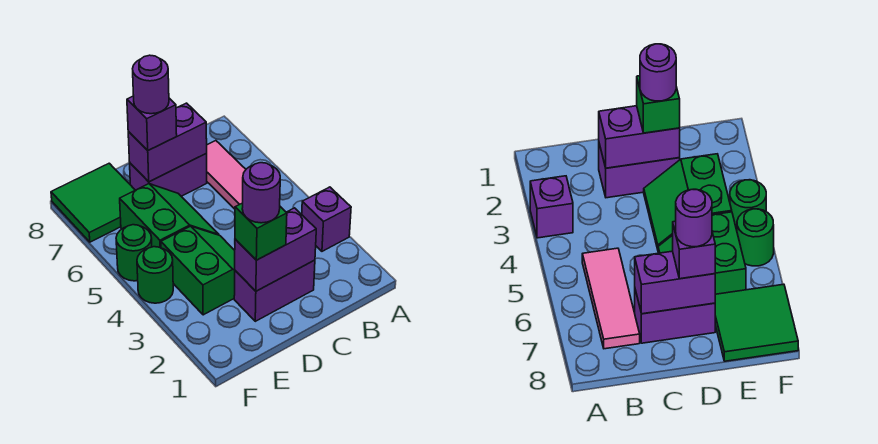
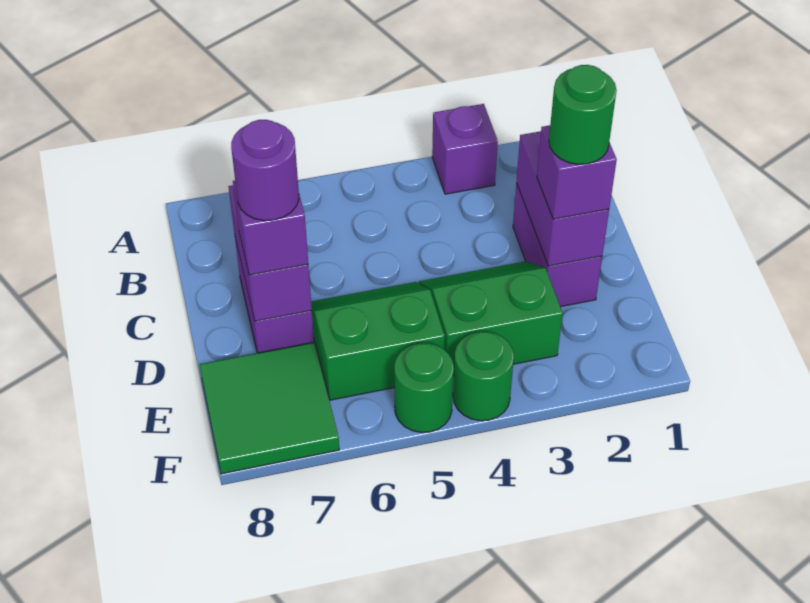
pink 1x3 tile [207,141,246,209] -> none
green 1x1 brick [235,203,287,260] -> purple 1x1 brick [537,125,617,219]
purple 1x1 round brick [242,163,280,223] -> green 1x1 round brick [549,65,617,164]

